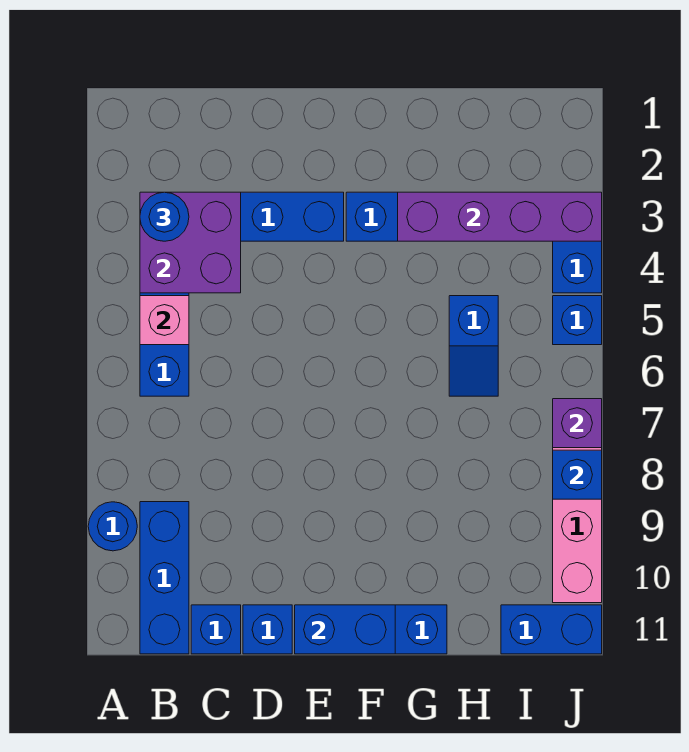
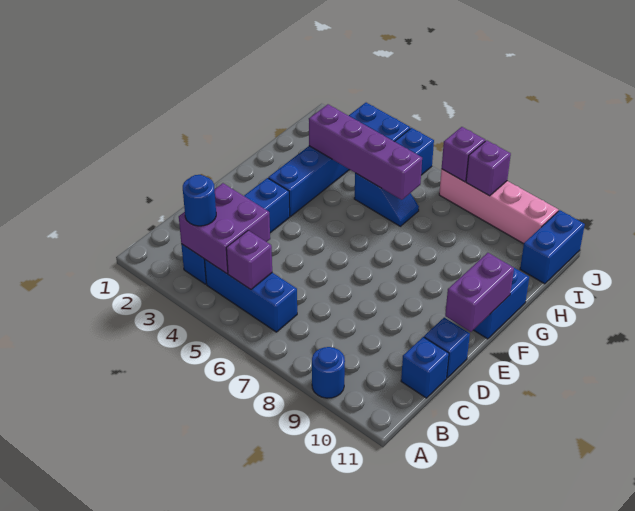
pink 1x1 brick [140,296,189,345] -> purple 1x1 brick [226,230,272,289]
blue 1x3 brick [140,502,189,654] -> none
blue 1x2 brick [295,605,395,654] -> purple 1x2 brick [445,253,514,332]
purple 1x4 brick [398,192,602,241] -> purple 1x4 brick turned to [309,104,422,200]
blue 1x1 brick [553,450,602,499] -> purple 1x1 brick [466,140,511,196]

